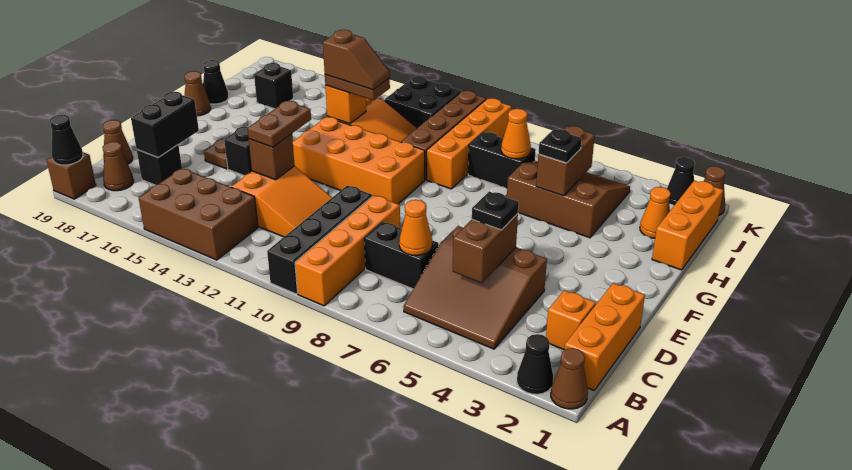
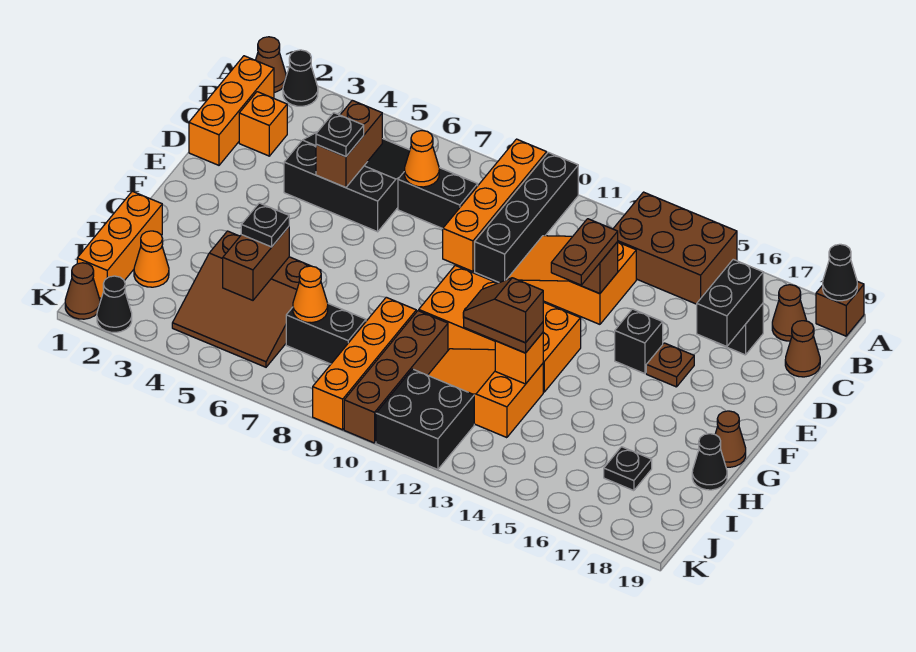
brown 3x3 slope [403,226,547,349] -> black 3x3 slope [284,132,410,232]
black 1x1 brick [254,63,293,109] -> black 1x1 plate [604,447,652,491]

